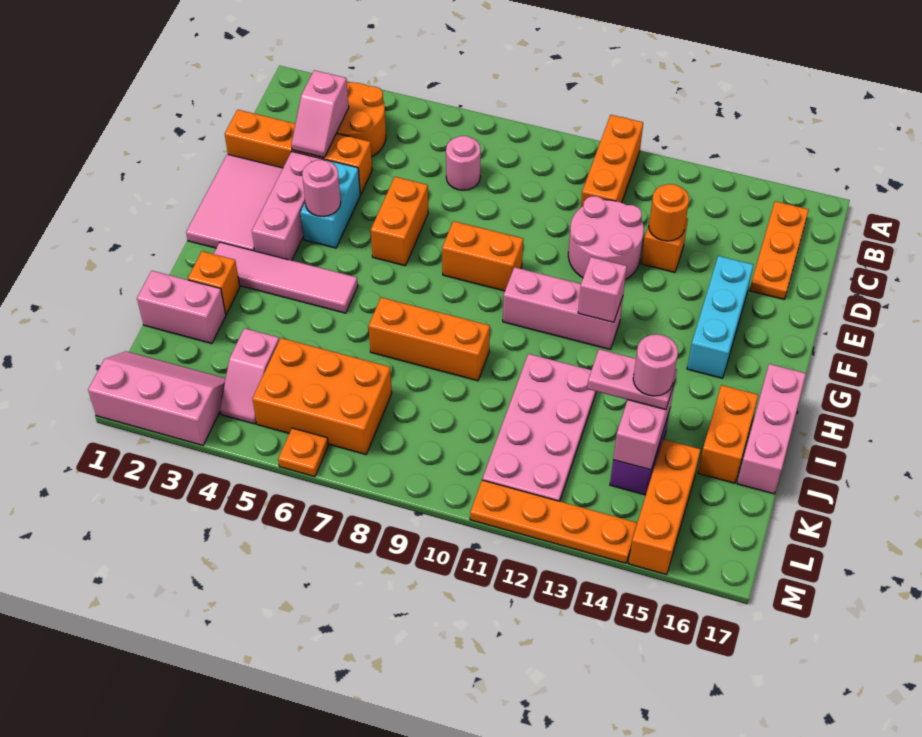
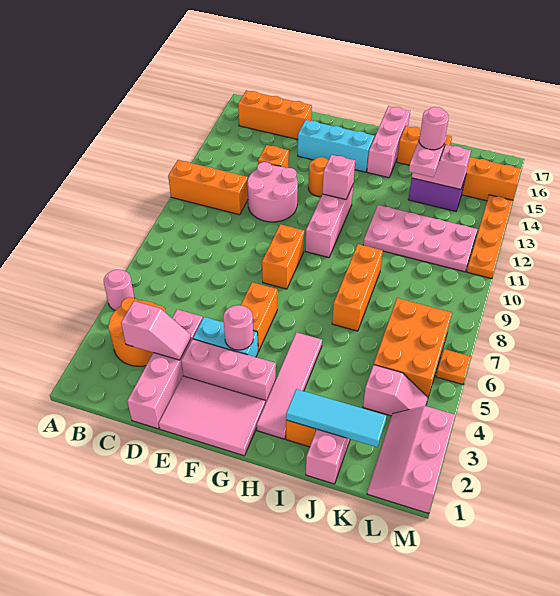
orange 1x3 plate [750,201,809,299] -> orange 1x3 brick [238,91,312,139]
pink 1x1 round brick [446,136,481,190] -> pink 1x1 round brick moved to [104,270,134,310]
orange 1x4 brick [225,110,372,195] -> pink 1x4 brick [127,309,203,429]
orange 1x1 round brick [649,184,689,241] -> orange 1x1 round brick moved to [308,157,328,197]
orange 1x2 brick [371,177,428,266] -> orange 1x2 brick turned to [240,282,277,352]
pink 1x3 brick [737,364,806,494] -> pink 1x3 brick turned to [367,106,410,178]
none -> cyan 1x3 tile [286,389,386,447]

